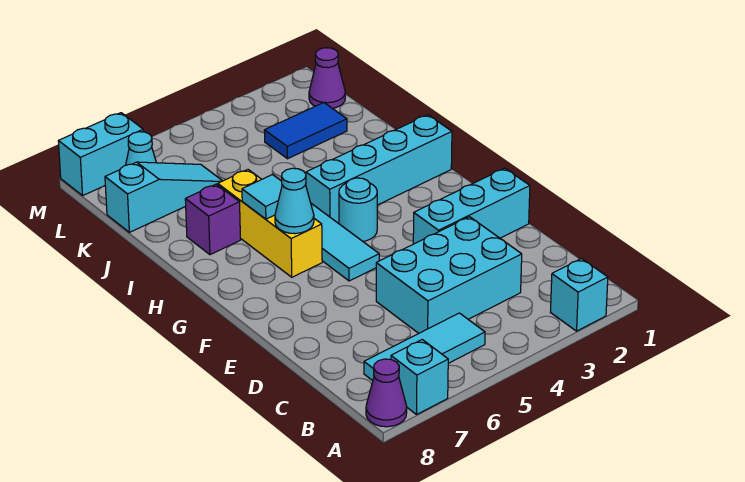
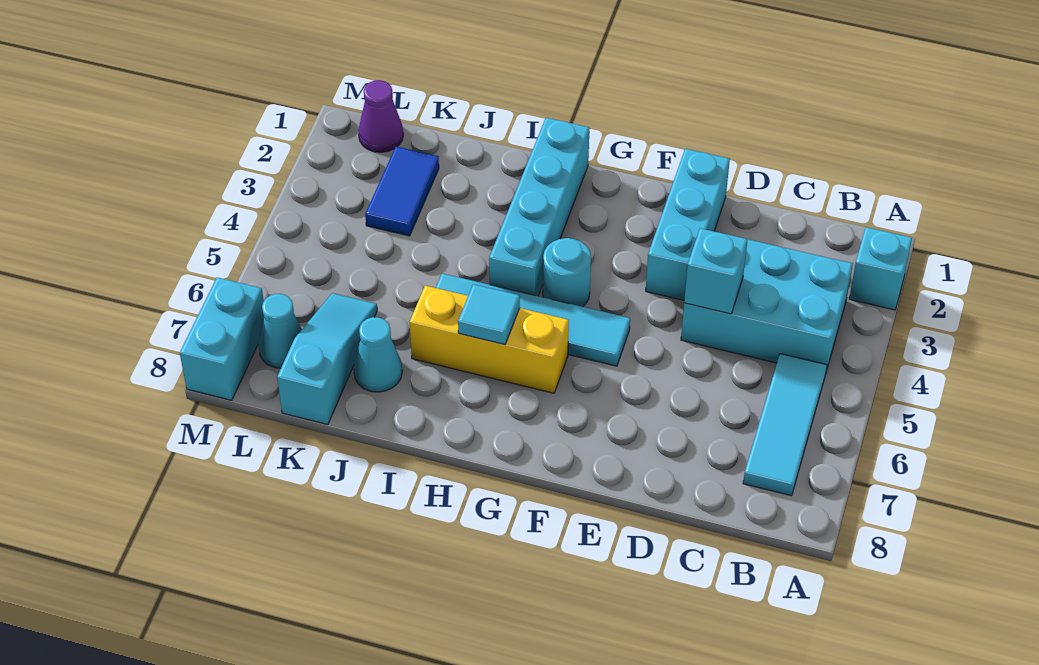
cyan 1x1 brick [391,340,448,414] -> cyan 1x1 brick moved to [684,228,748,314]
purple 1x1 cone [366,359,407,427] -> none
cyan 2x3 brick [376,217,522,333] -> cyan 2x3 brick turned to [681,239,853,371]
cyan 1x1 cone [275,168,314,234] -> cyan 1x1 cone moved to [354,317,402,392]
purple 1x1 brick [185,184,241,255] -> none

